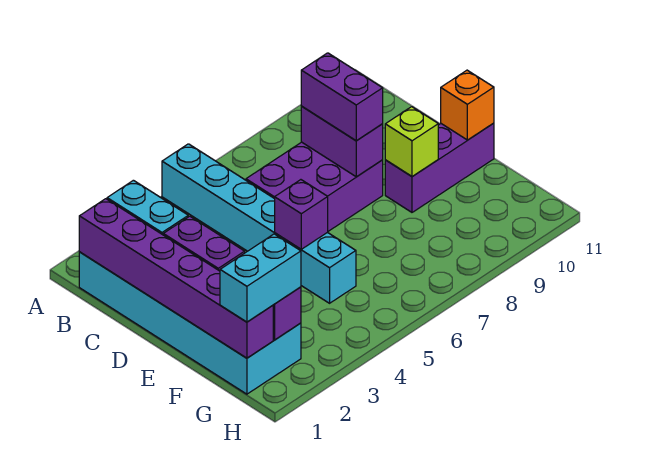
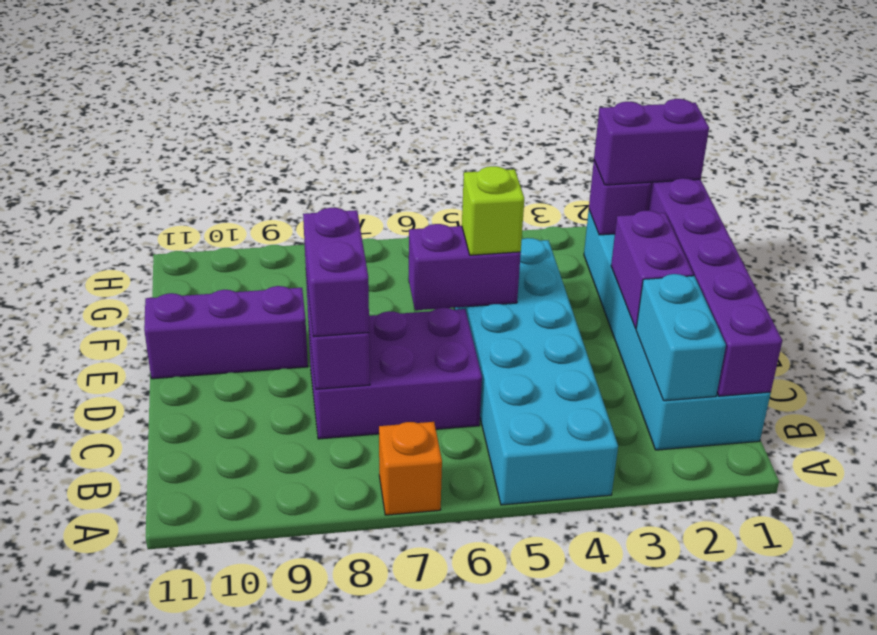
cyan 1x6 brick [162,144,356,303] -> cyan 2x6 brick [454,238,618,505]
purple 1x1 brick [275,180,328,249] -> purple 1x2 brick [409,224,521,310]
lime 1x1 brick [385,107,438,177] -> lime 1x1 brick moved to [462,166,524,255]
orange 1x1 brick [441,70,494,140] -> orange 1x1 brick moved to [379,422,442,515]
cyan 1x2 brick [220,234,301,322] -> purple 1x2 brick [594,99,709,185]

